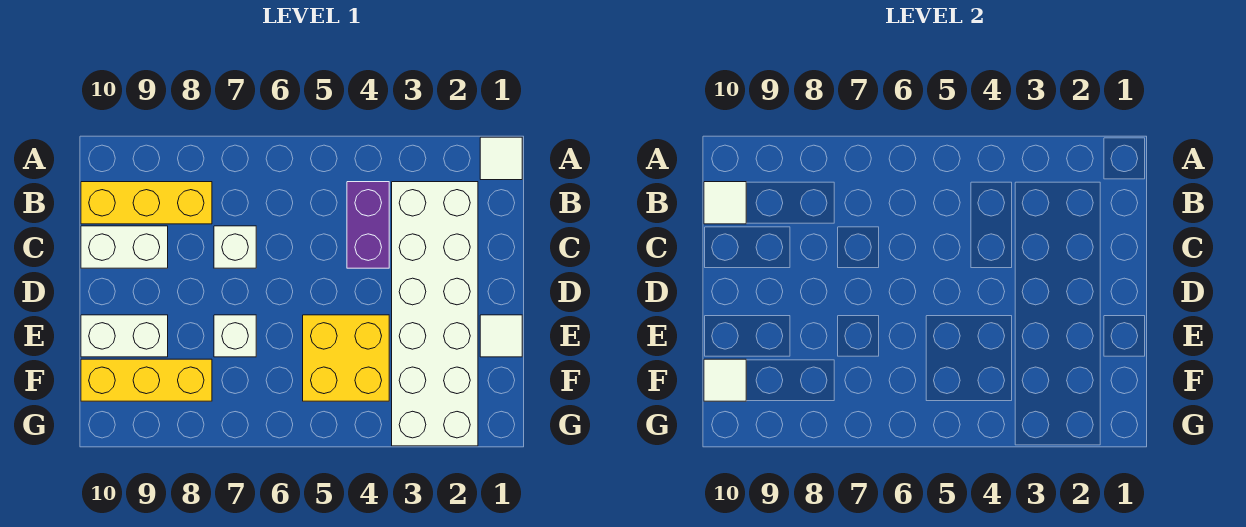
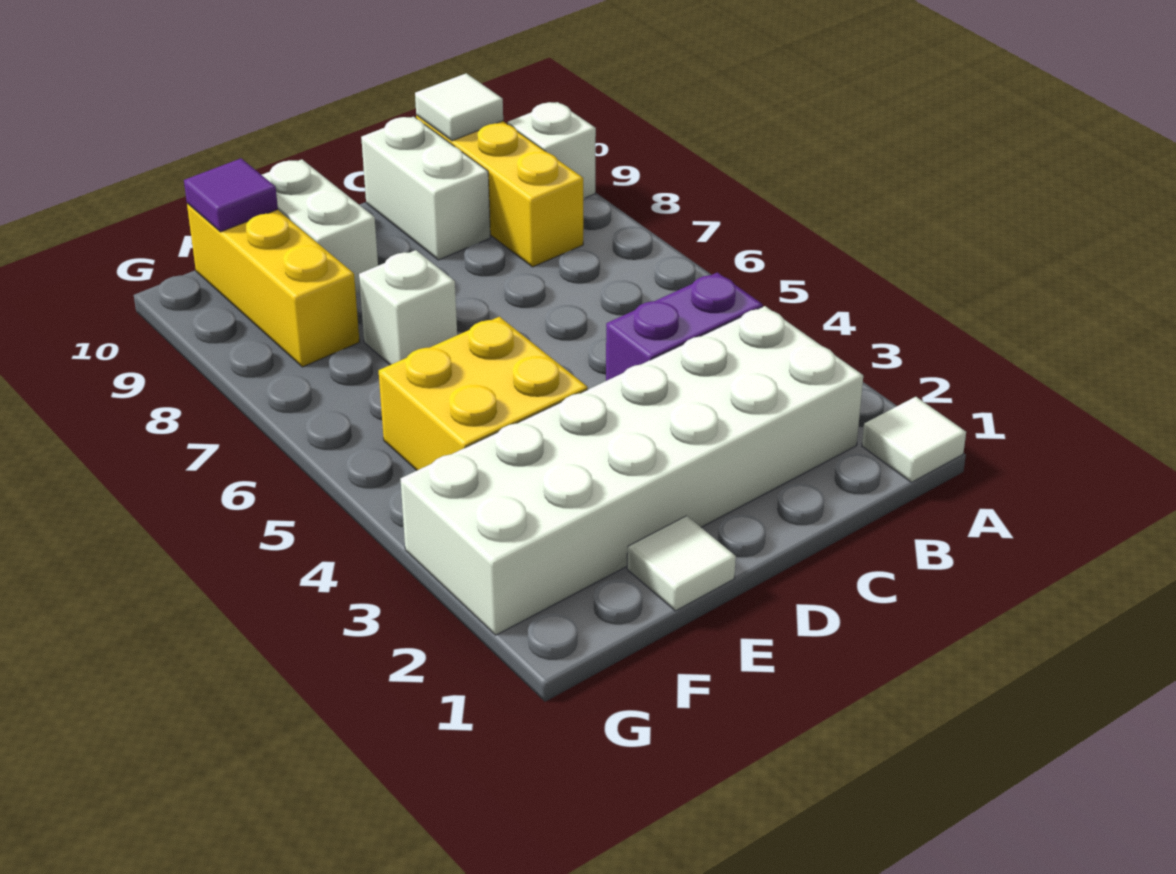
white 1x1 brick [214,226,256,268] -> white 1x1 brick moved to [508,102,596,198]
white 1x1 tile [704,359,746,401] -> purple 1x1 tile [184,159,278,232]

